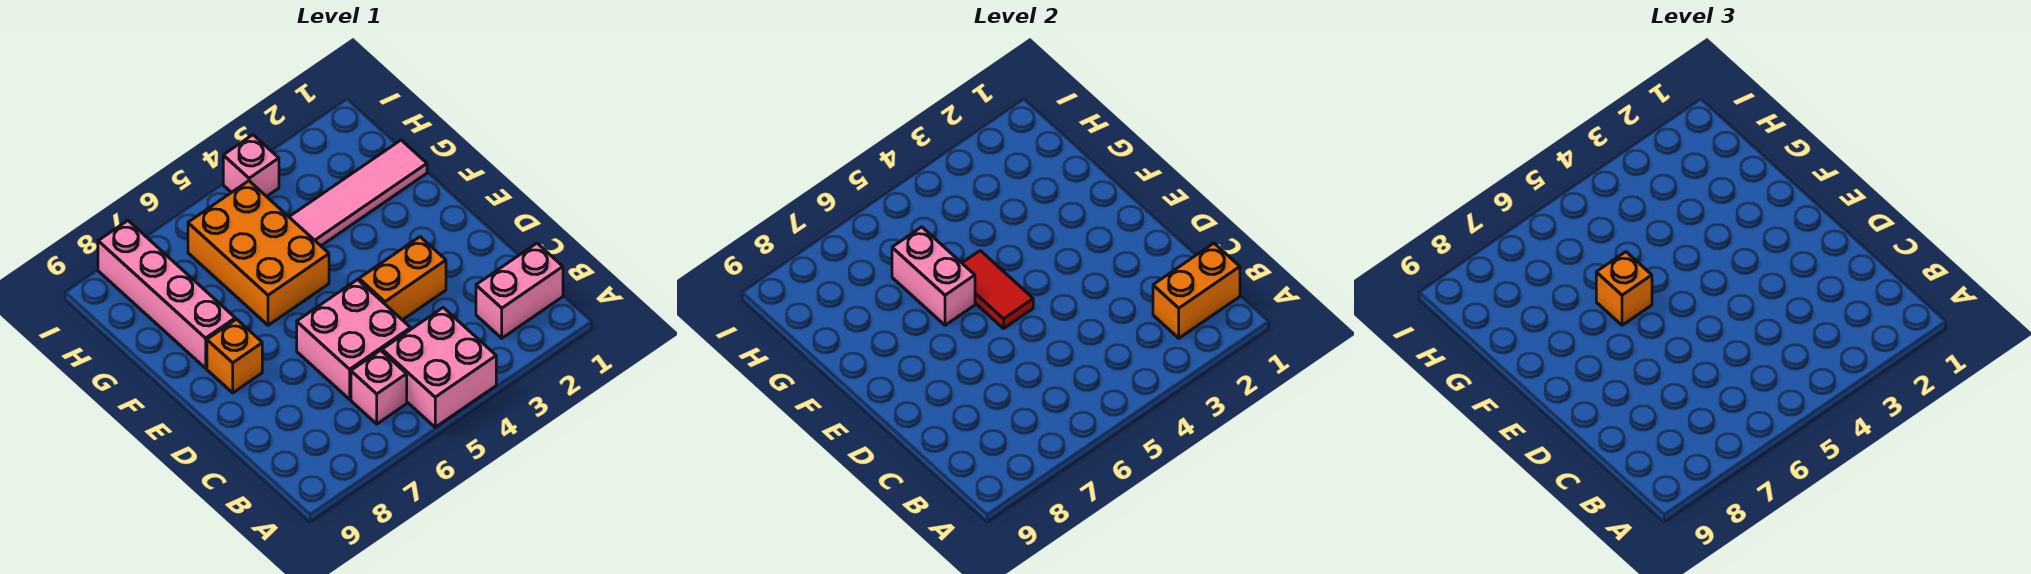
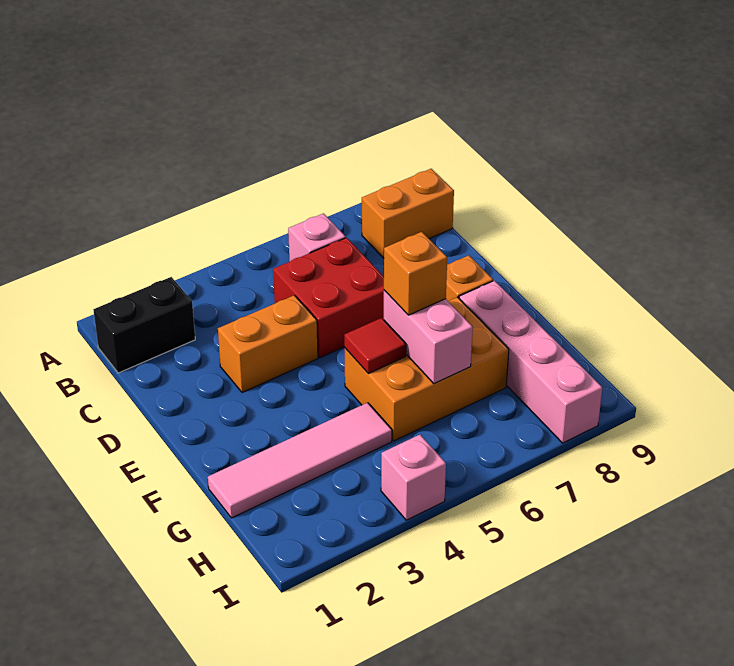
pink 2x2 brick [382,308,496,427] -> none
pink 1x2 brick [476,243,563,338] -> black 1x2 brick [93,277,195,373]
orange 1x2 brick [1153,243,1240,338] -> orange 1x2 brick moved to [361,169,454,258]
pink 2x2 brick [297,280,411,399] -> red 2x2 brick [273,238,384,358]
red 1x2 tile [962,251,1033,329] -> red 1x1 tile [344,318,406,374]
orange 2x3 brick [188,181,329,325] -> orange 2x3 brick turned to [345,297,509,441]

